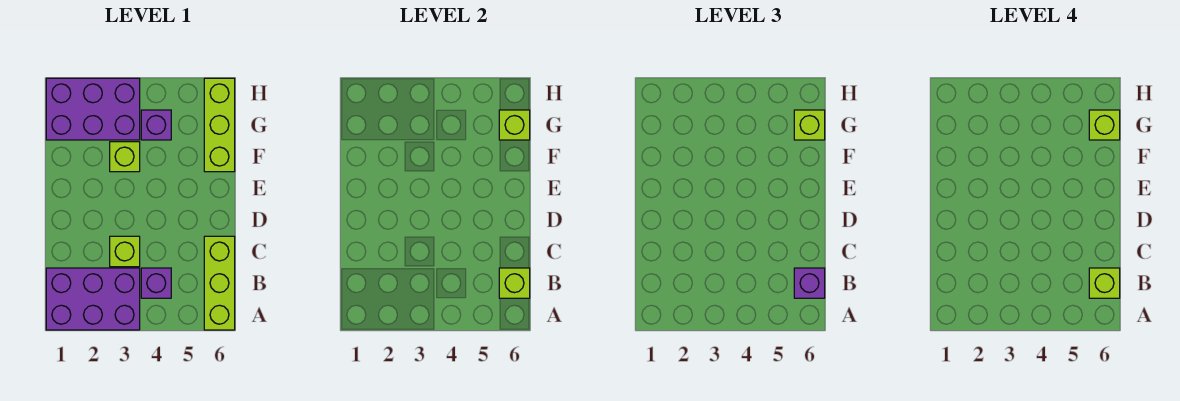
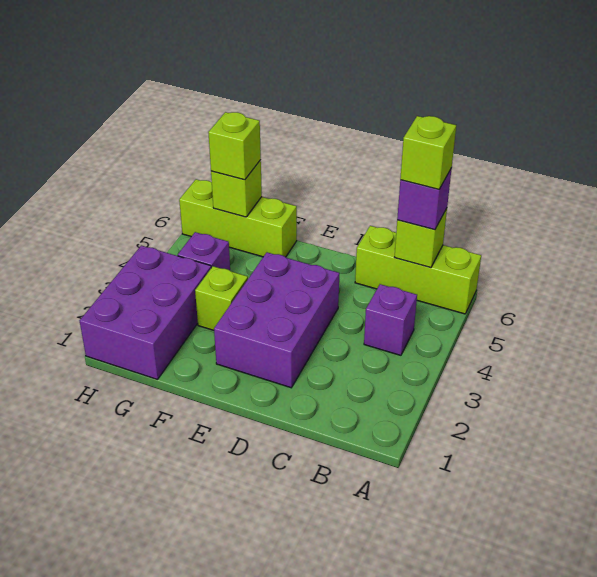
purple 2x3 brick [46,268,140,330] -> purple 2x3 brick moved to [214,252,339,388]
lime 1x1 brick [110,236,140,267] -> none
lime 1x1 brick [1089,110,1120,140] -> none

